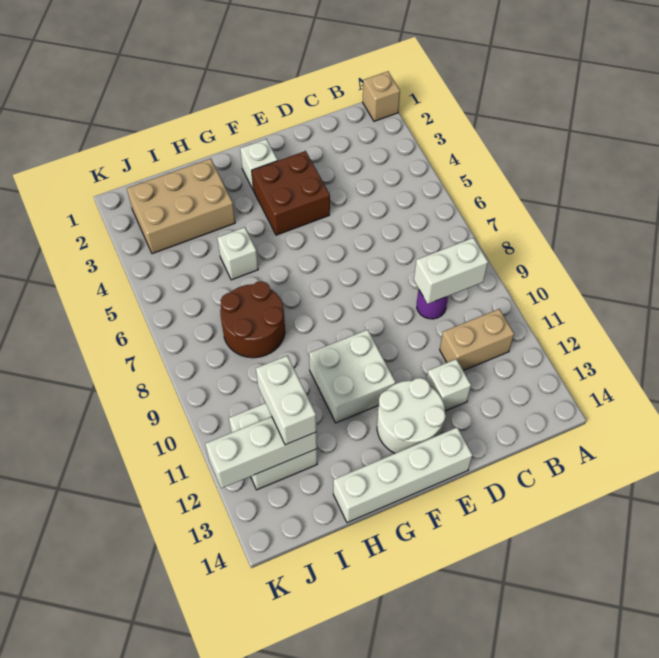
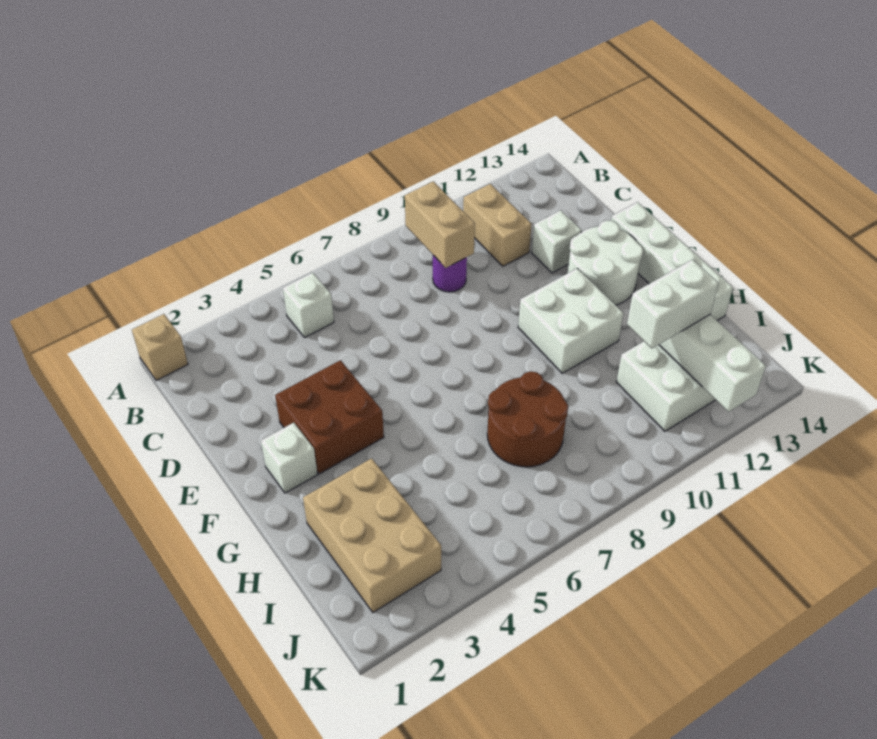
white 1x2 brick [414,238,488,304] -> tan 1x2 brick [405,181,475,268]
white 1x1 brick [217,227,258,280] -> white 1x1 brick moved to [283,273,334,337]

